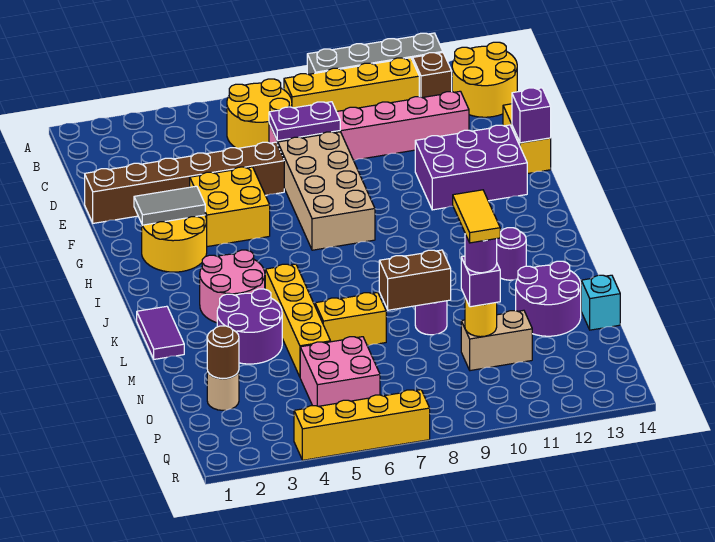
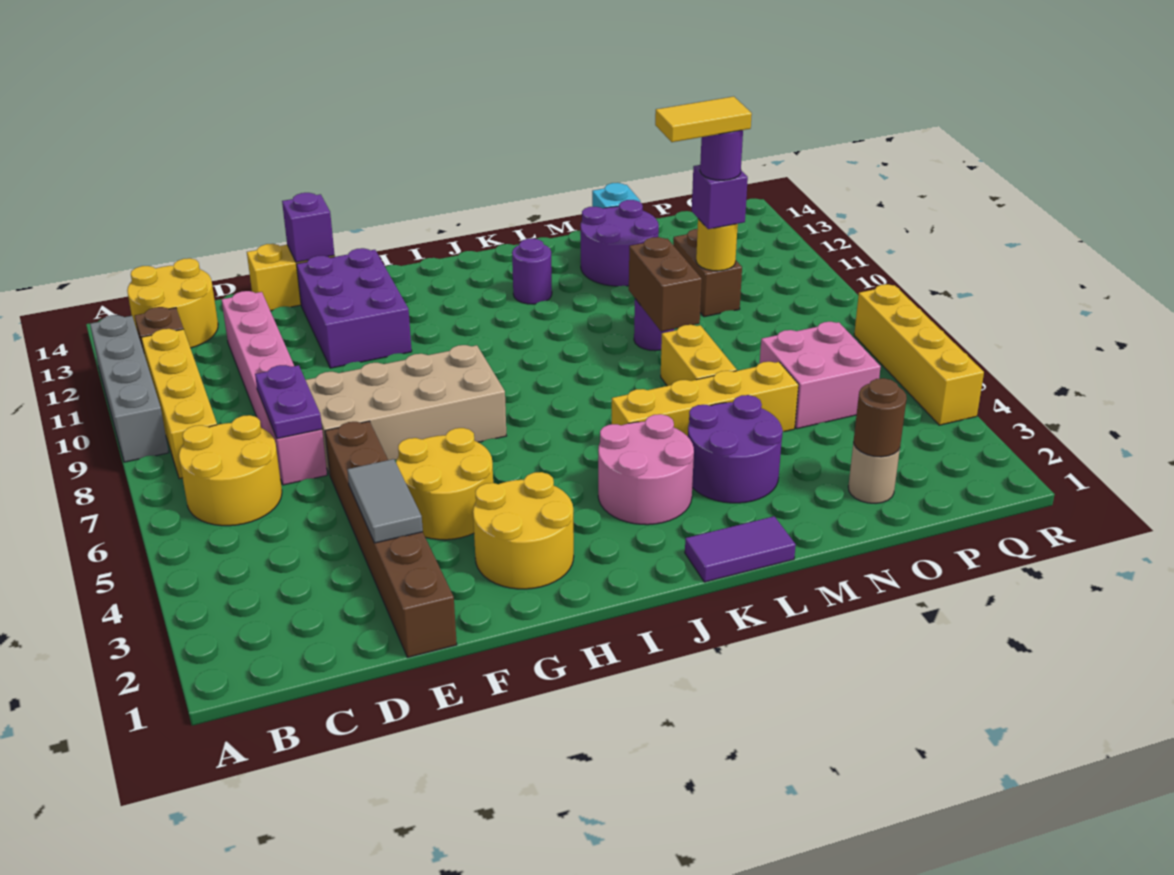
yellow 2x2 brick [190,167,270,247] -> yellow 2x2 round brick [396,428,493,540]
grey 1x2 tile [134,186,205,225] -> grey 1x2 tile moved to [347,459,423,543]
tan 1x2 brick [461,310,532,371] -> brown 1x2 brick [673,229,742,317]

